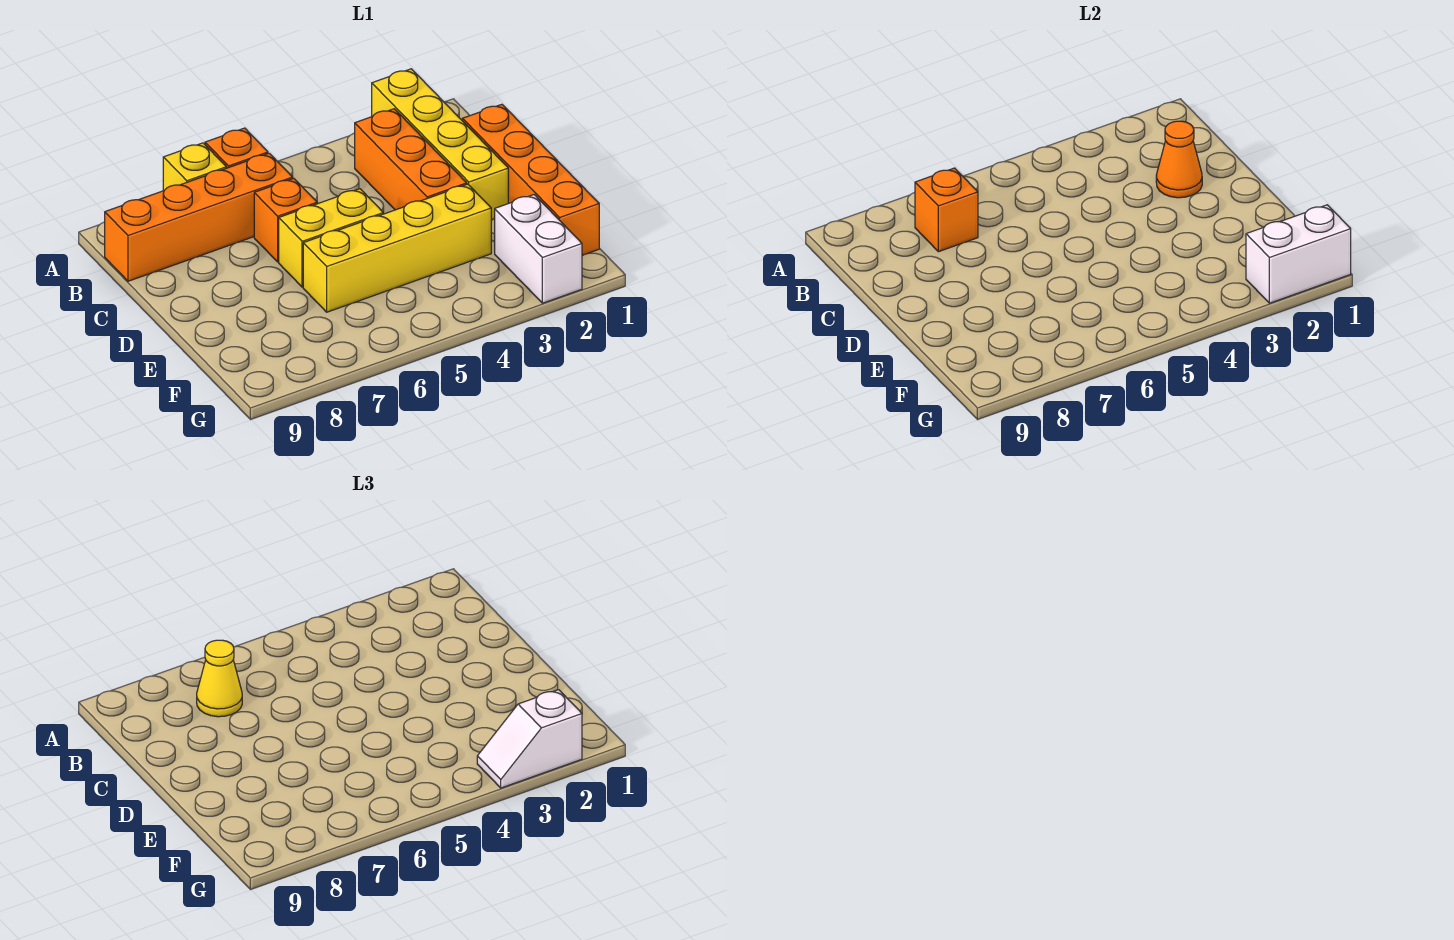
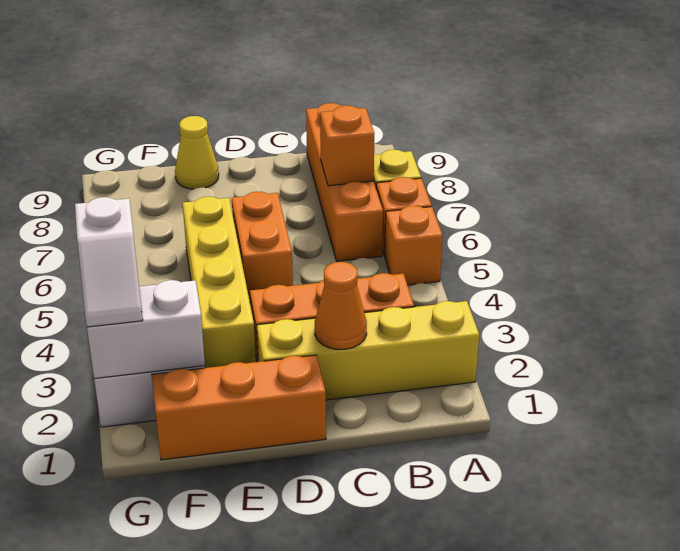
yellow 1x1 cone [197,640,242,717] -> yellow 1x1 cone moved to [175,116,219,189]
orange 1x4 brick [462,104,599,255] -> orange 1x3 brick [152,355,326,460]
orange 1x1 brick [254,178,317,262] -> orange 1x1 brick moved to [385,206,443,285]
yellow 1x2 brick [279,189,383,287] -> orange 1x2 brick [232,192,293,303]
white 1x2 brick [1246,205,1351,303] -> white 1x2 brick turned to [87,280,205,379]
white 1x2 slope [477,690,582,788] -> white 1x2 slope turned to [75,197,143,327]

